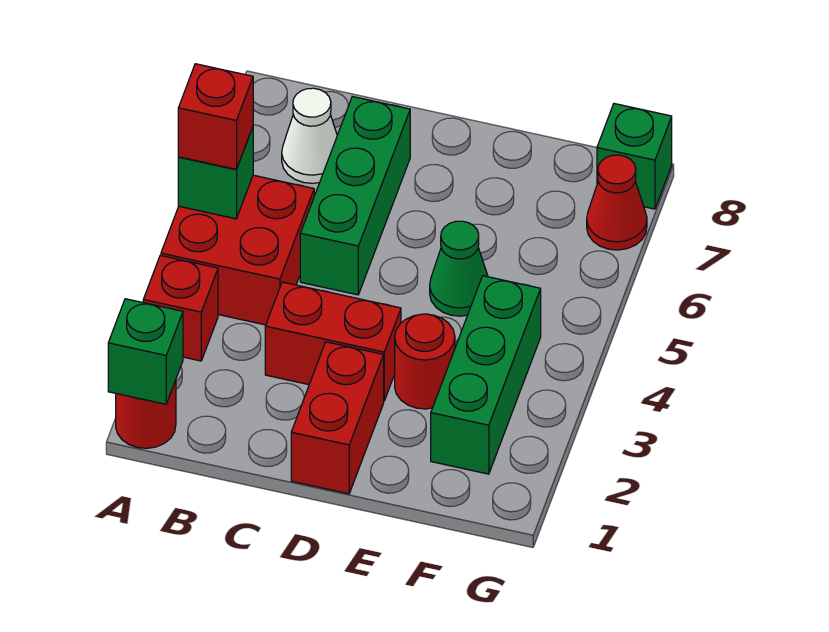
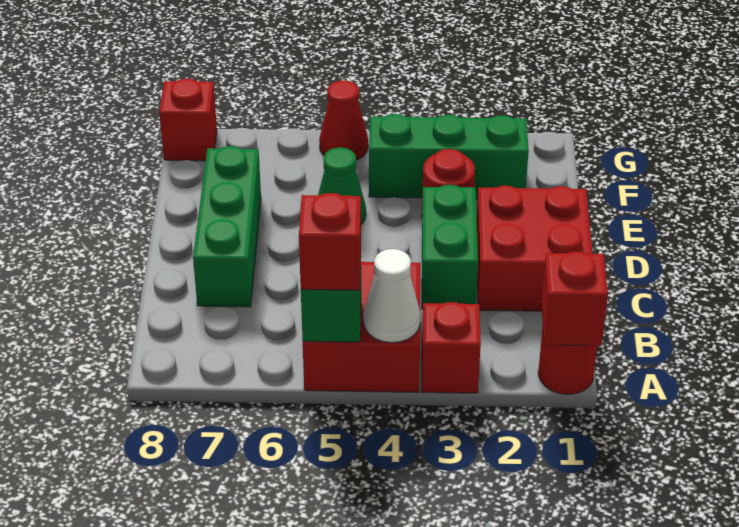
green 1x1 brick [108,299,183,404] -> red 1x1 brick [541,252,608,346]
white 1x1 cone [282,88,337,183] -> white 1x1 cone moved to [363,249,421,343]
red 1x2 brick [265,282,401,401] -> green 1x2 brick [422,185,478,309]
green 1x3 brick [300,97,410,295] -> green 1x3 brick turned to [193,146,261,307]
red 1x2 brick [291,342,384,494] -> red 2x2 brick [477,186,593,311]
red 1x1 cone [587,155,647,250] -> red 1x1 cone moved to [319,80,368,160]
green 1x1 brick [597,104,672,209] -> red 1x1 brick [159,78,217,161]

